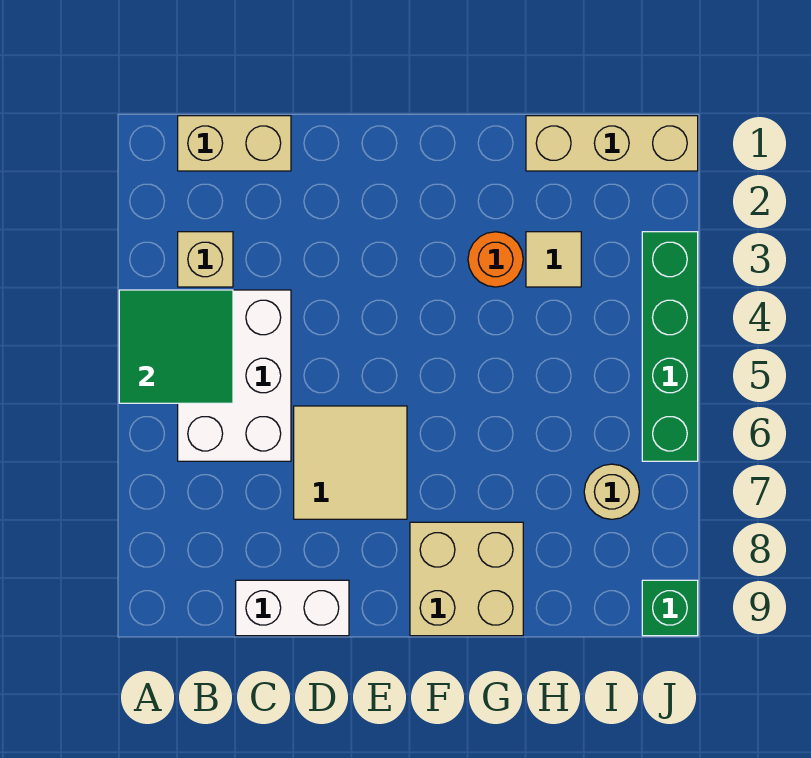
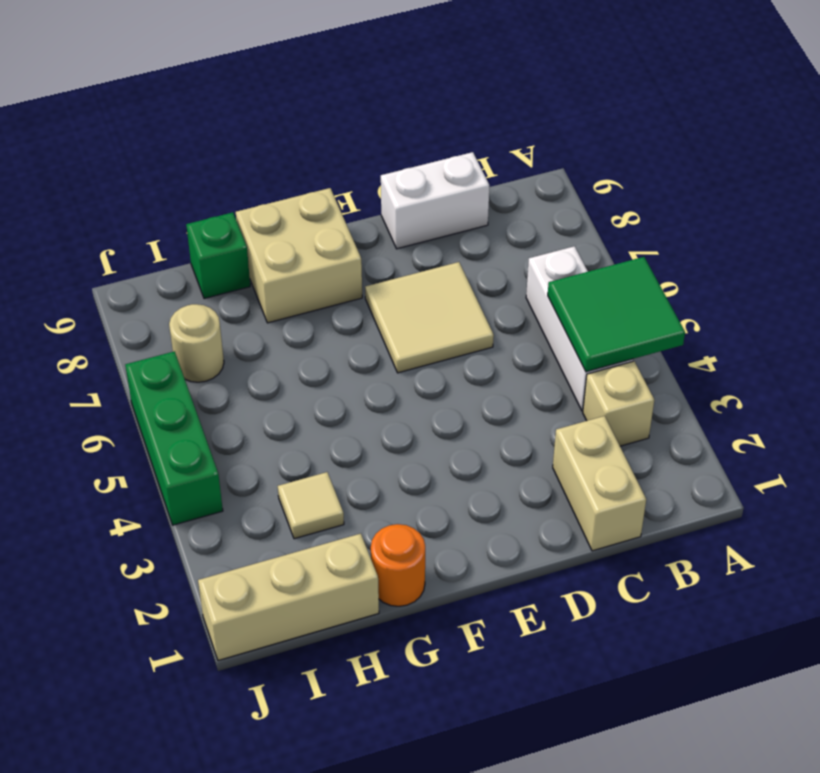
tan 1x2 brick [178,116,291,171] -> tan 1x2 brick turned to [553,416,646,551]
white 2x3 brick [178,290,291,461] -> white 1x3 brick [526,246,633,411]
orange 1x1 round brick [468,232,523,287] -> orange 1x1 round brick moved to [371,524,425,606]
green 1x4 brick [642,232,698,461] -> green 1x3 brick [125,351,223,525]
green 1x1 brick [642,580,698,636] -> green 1x1 brick moved to [186,212,250,299]

